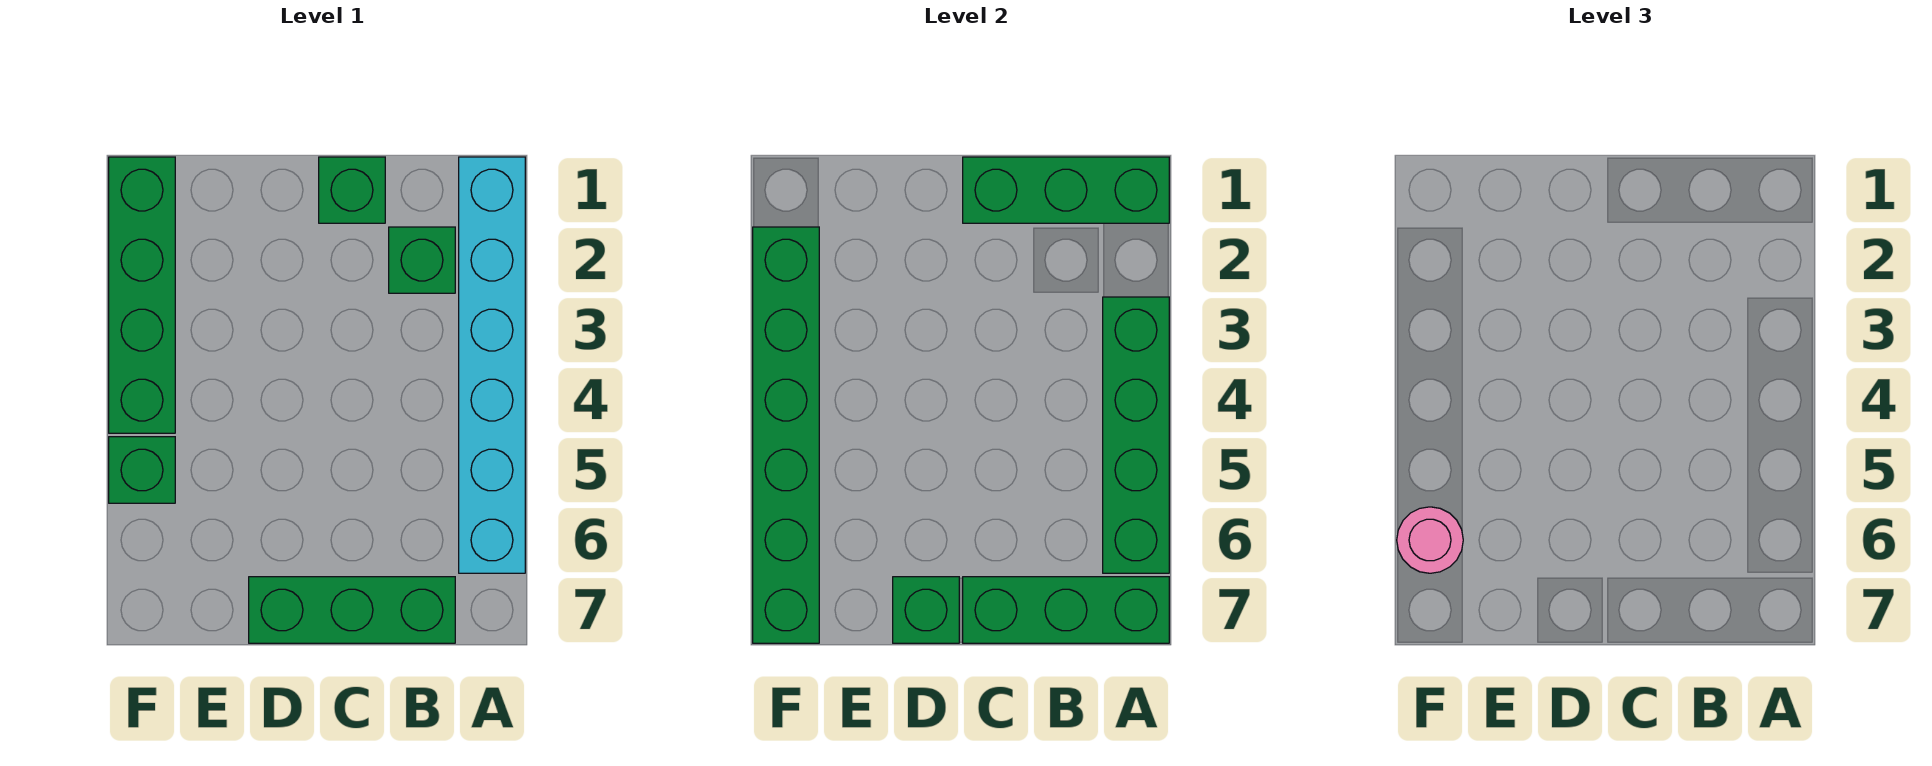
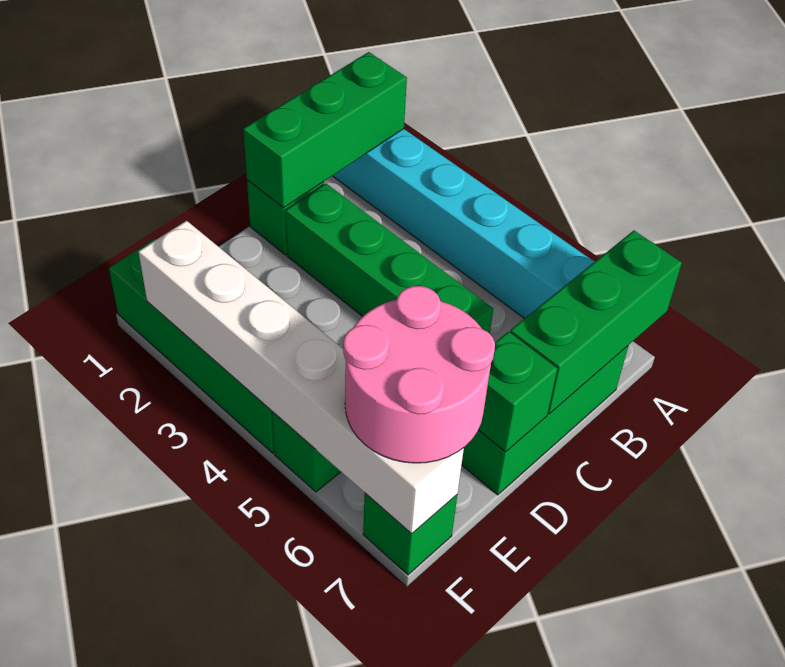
green 1x4 brick [1103,297,1169,573] -> green 1x4 brick moved to [286,184,493,334]
green 1x1 brick [389,227,455,293] -> green 1x1 brick moved to [363,493,457,575]
green 1x6 brick [753,227,819,643] -> white 1x6 brick [138,221,464,533]
pink 1x1 round brick [1397,507,1463,573] -> pink 2x2 round brick [343,286,495,463]

